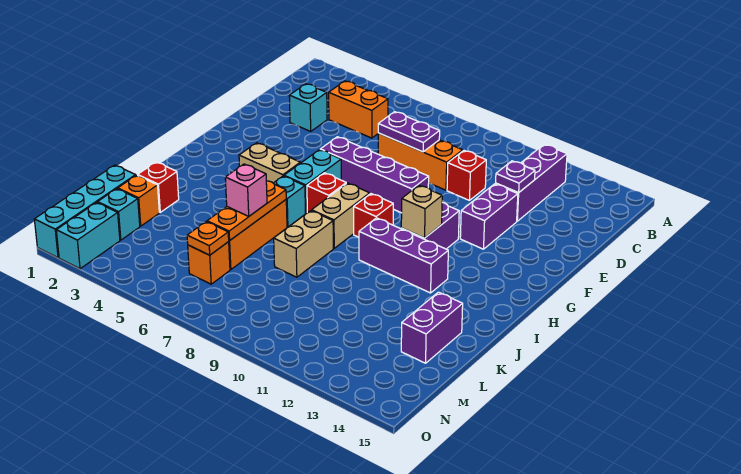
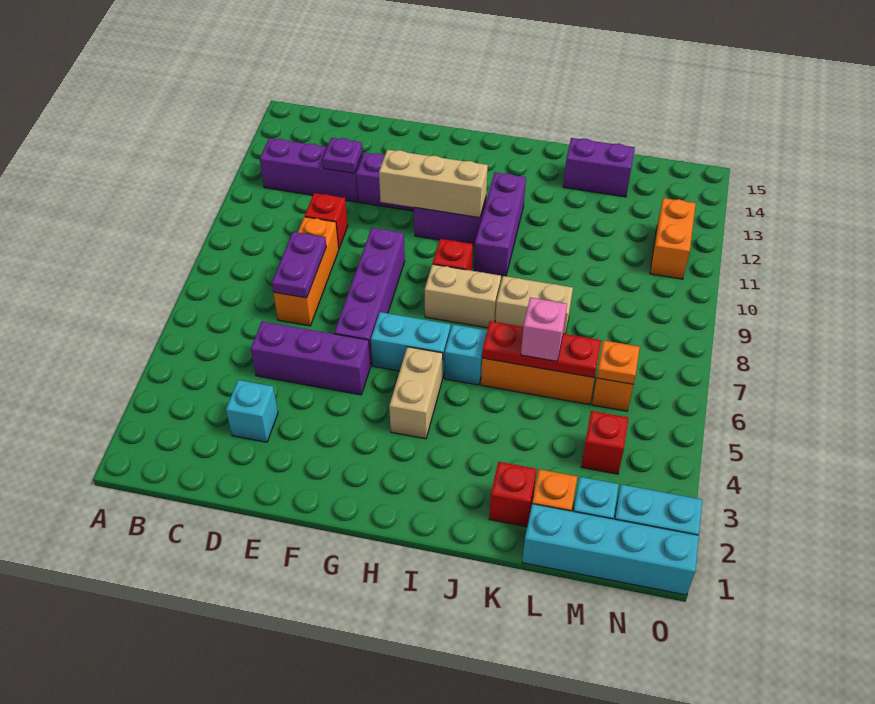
orange 1x2 brick [329,81,388,138] -> orange 1x2 brick moved to [650,198,696,279]
none -> purple 1x3 brick [251,322,370,395]
red 1x1 brick [307,173,346,213] -> red 1x1 brick moved to [581,411,628,474]
tan 1x1 brick [401,185,442,238] -> tan 1x3 brick [379,150,488,218]
orange 1x3 plate [207,181,286,241] -> red 1x3 plate [482,321,601,378]

